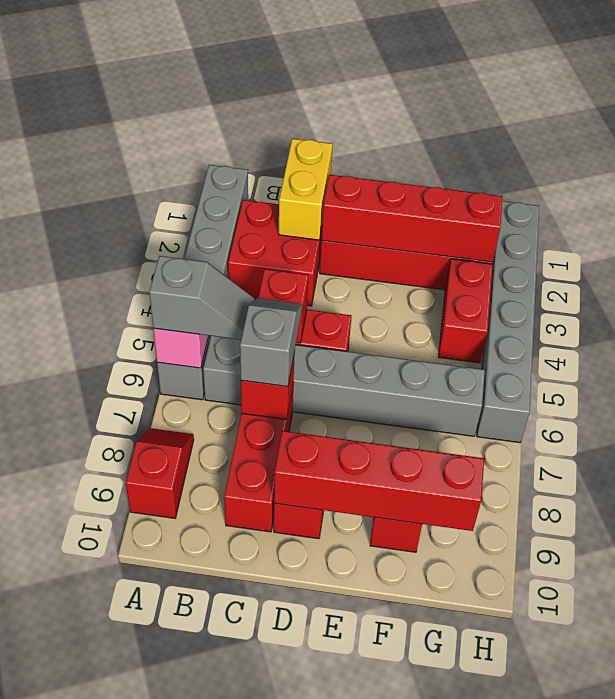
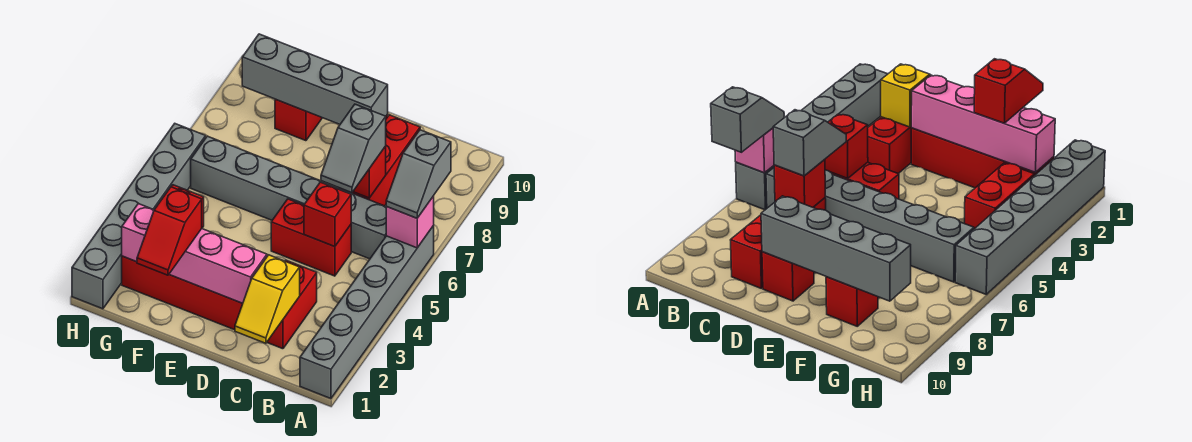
grey 1x2 slope [149,256,254,340] -> grey 1x2 slope turned to [386,130,451,218]
red 1x2 slope [126,428,194,518] -> red 1x2 slope moved to [137,187,202,275]
red 2x2 brick [228,200,322,306] -> red 1x2 brick [267,260,317,349]
yellow 1x2 brick [279,139,333,240] -> yellow 1x2 slope [235,255,300,343]
red 1x4 brick [321,175,503,262] -> pink 1x4 brick [122,204,267,303]
red 1x4 brick [274,431,484,531] -> grey 1x4 brick [242,34,388,124]

